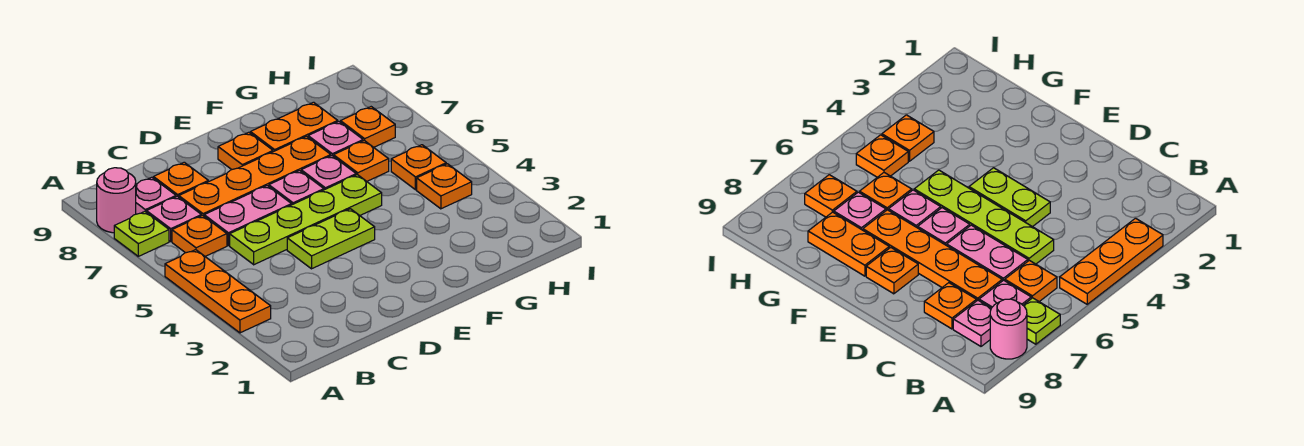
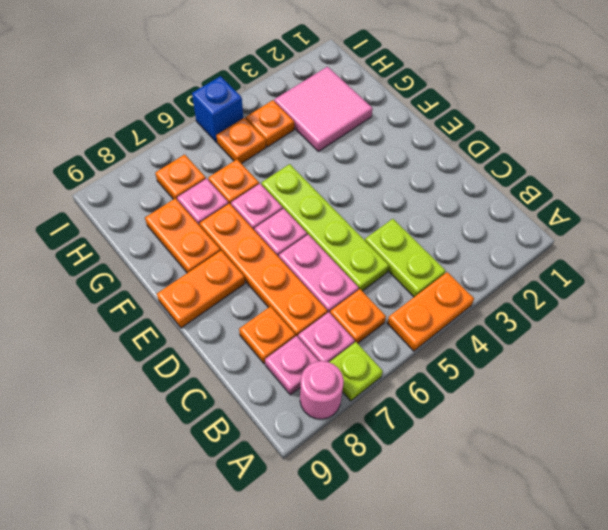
orange 1x3 plate [165,250,271,333] -> orange 1x2 plate [387,272,474,351]
lime 1x2 plate [287,209,375,269] -> lime 1x2 plate moved to [365,219,446,297]
orange 1x1 plate [218,132,273,170] -> orange 1x2 plate [157,251,245,328]
none -> pink 2x2 tile [274,67,373,151]
none -> blue 1x1 brick [192,76,243,142]

